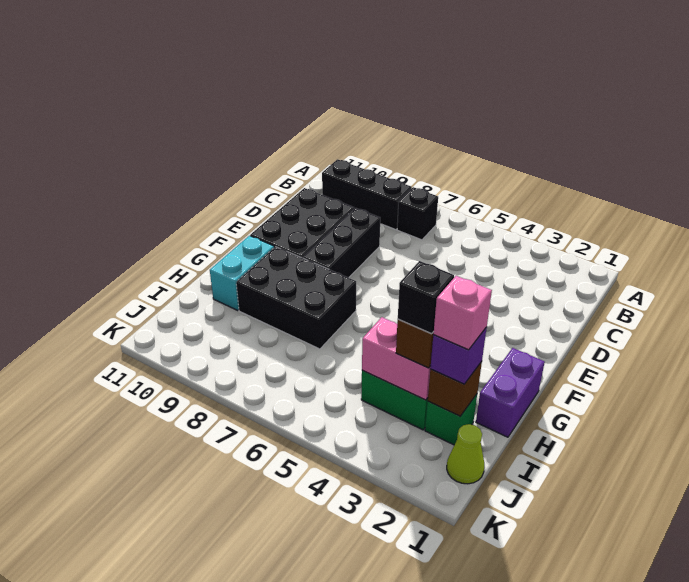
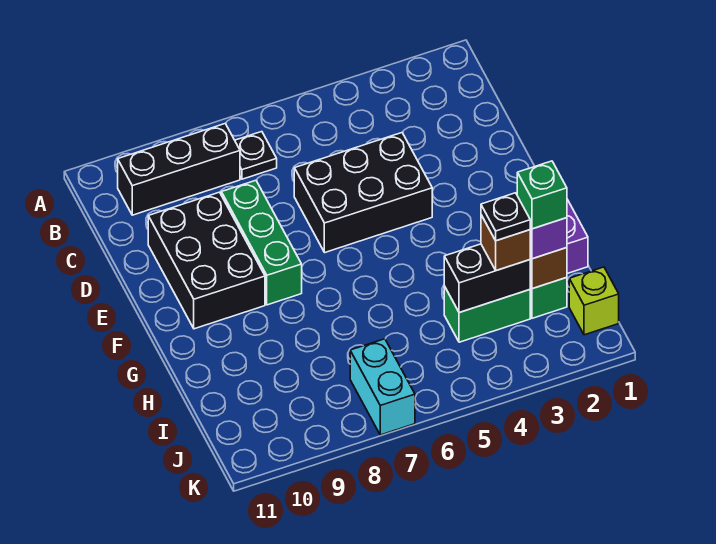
black 1x1 brick [397,187,438,240] -> black 1x1 plate [235,132,277,179]
black 1x3 brick [303,208,380,278] -> green 1x3 brick [221,180,302,305]
black 2x3 brick [236,247,356,349] -> black 2x3 brick moved to [294,133,432,252]
cyan 1x2 brick [210,236,274,311] -> cyan 1x2 brick moved to [350,339,415,435]
pink 1x1 brick [433,276,492,350] -> green 1x1 brick [517,161,567,229]
pink 1x2 brick [362,317,431,400] -> black 1x2 brick [444,244,530,313]
black 1x1 brick [398,261,454,334] -> black 1x1 plate [481,193,530,241]
lime 1x1 cone [447,424,484,484] -> lime 1x1 brick [569,267,619,335]

